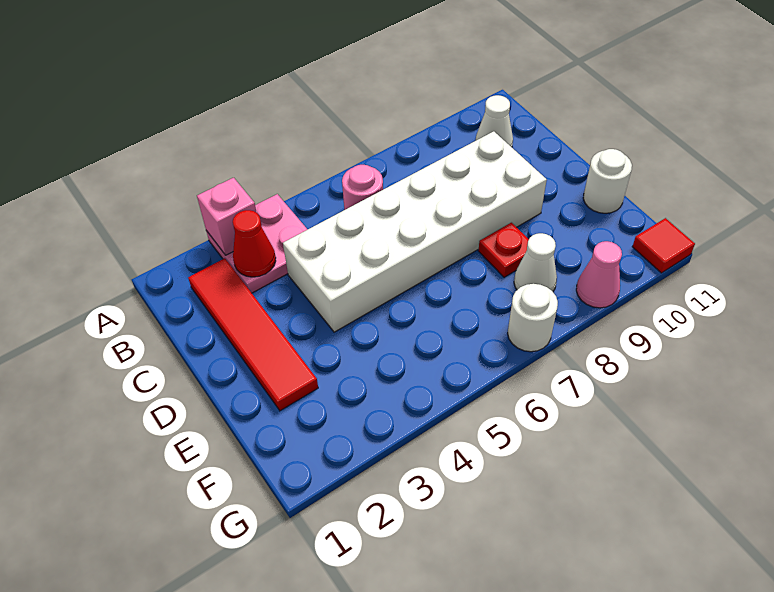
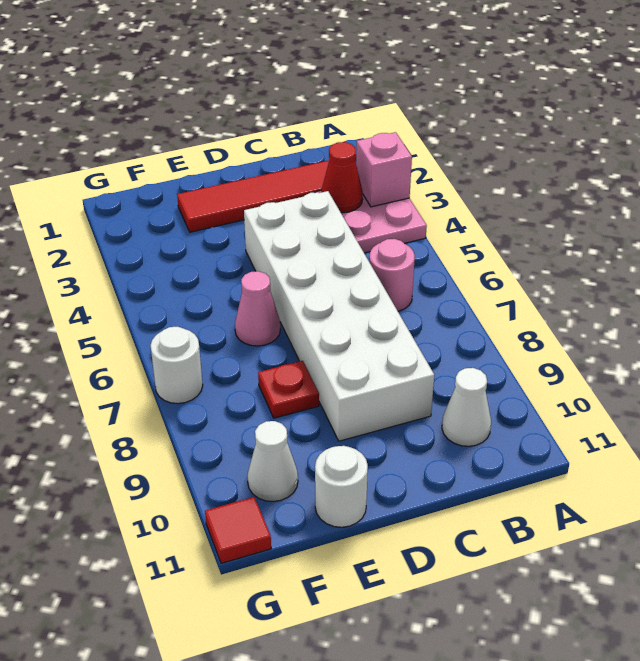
white 1x1 cone [514,233,557,291] -> white 1x1 cone moved to [247,421,298,502]
pink 1x1 cone [576,241,622,308] -> pink 1x1 cone moved to [235,271,280,346]

